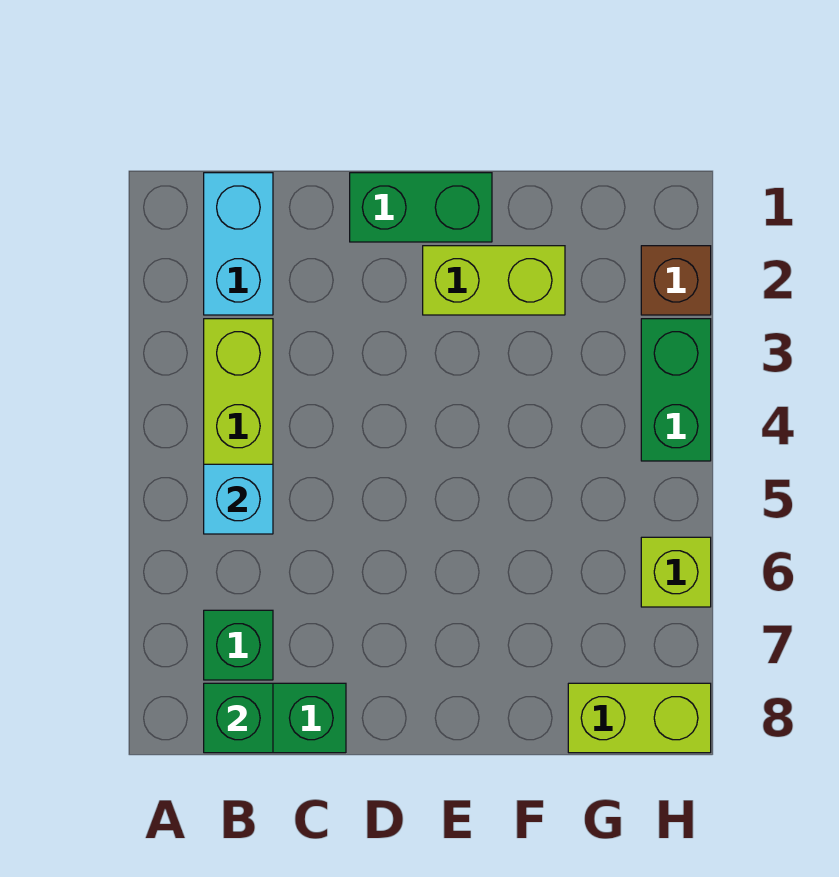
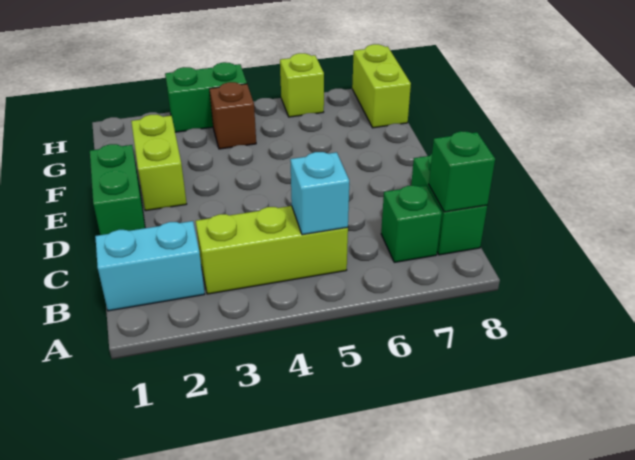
brown 1x1 brick [641,246,711,315] -> brown 1x1 brick moved to [210,82,256,149]

